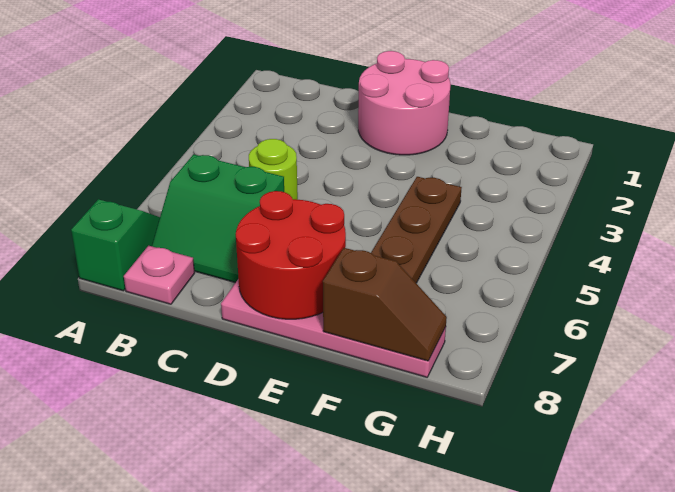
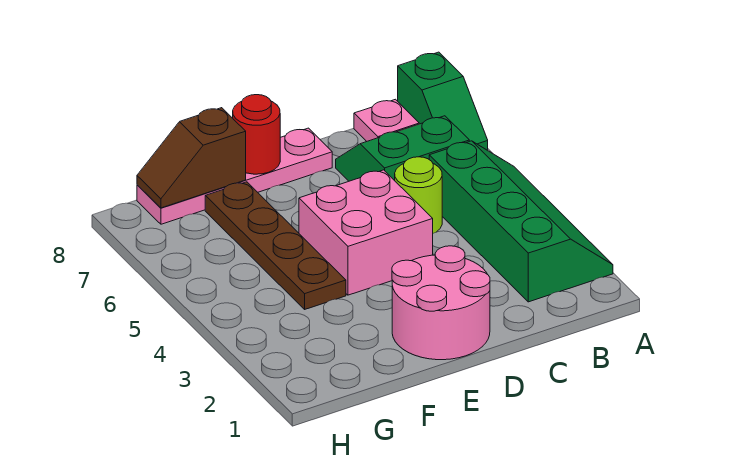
none -> green 2x4 slope [429,141,613,302]
none -> pink 2x2 brick [299,170,433,295]
red 2x2 round brick [236,191,346,319] -> red 1x1 round brick [233,95,280,174]

